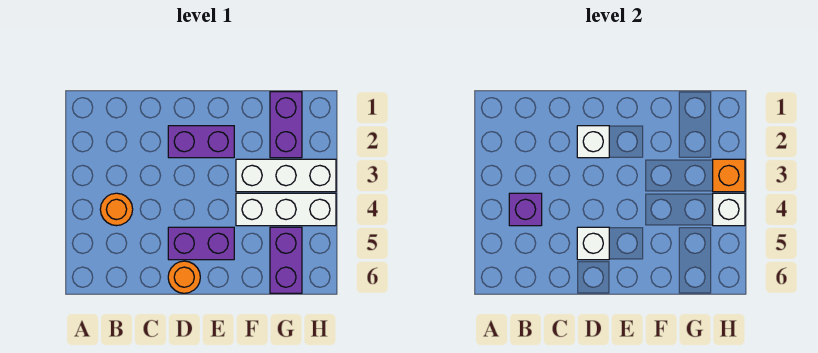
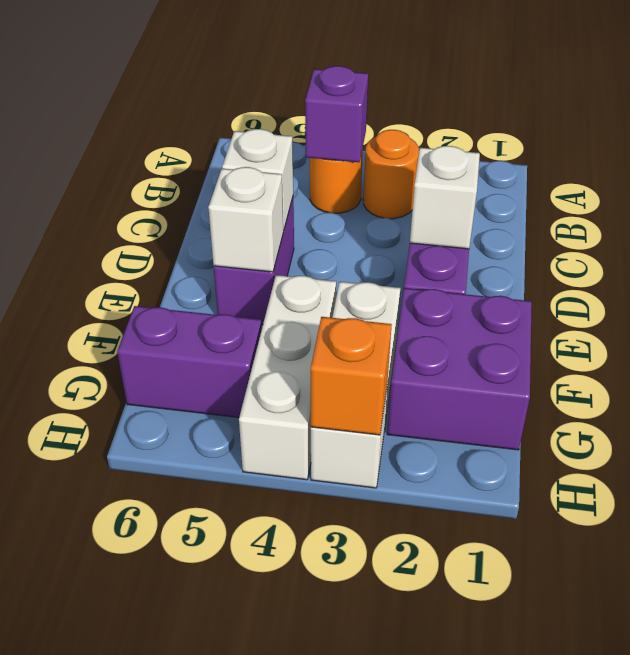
orange 1x1 round brick [168,261,200,293] -> orange 1x1 round brick moved to [363,130,419,219]
purple 1x2 brick [270,92,302,158] -> purple 2x2 brick [387,288,532,450]
white 1x1 brick [713,193,745,226] -> white 1x1 brick moved to [208,167,283,272]

